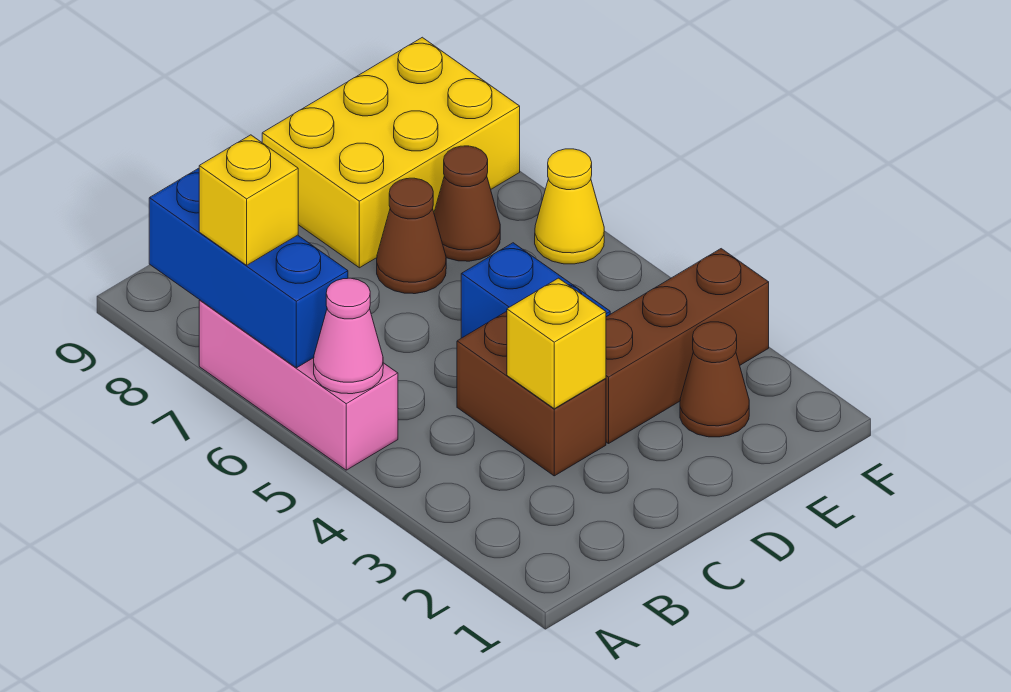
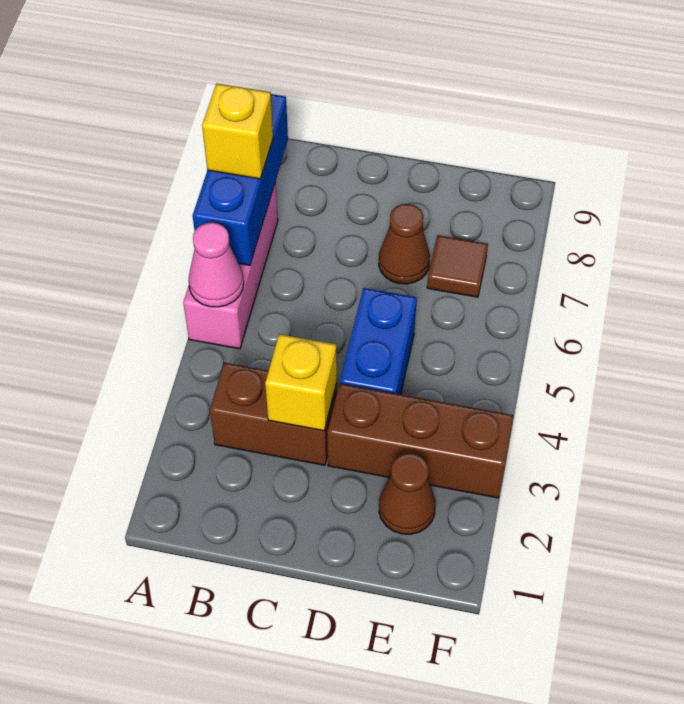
brown 1x2 brick [457,311,606,476] -> brown 1x2 brick turned to [210,363,337,465]
yellow 2x3 brick [262,37,520,268] -> none
brown 1x1 cone [434,146,500,261] -> brown 1x1 tile [427,235,488,297]
yellow 1x1 cone [535,149,604,264] -> none

